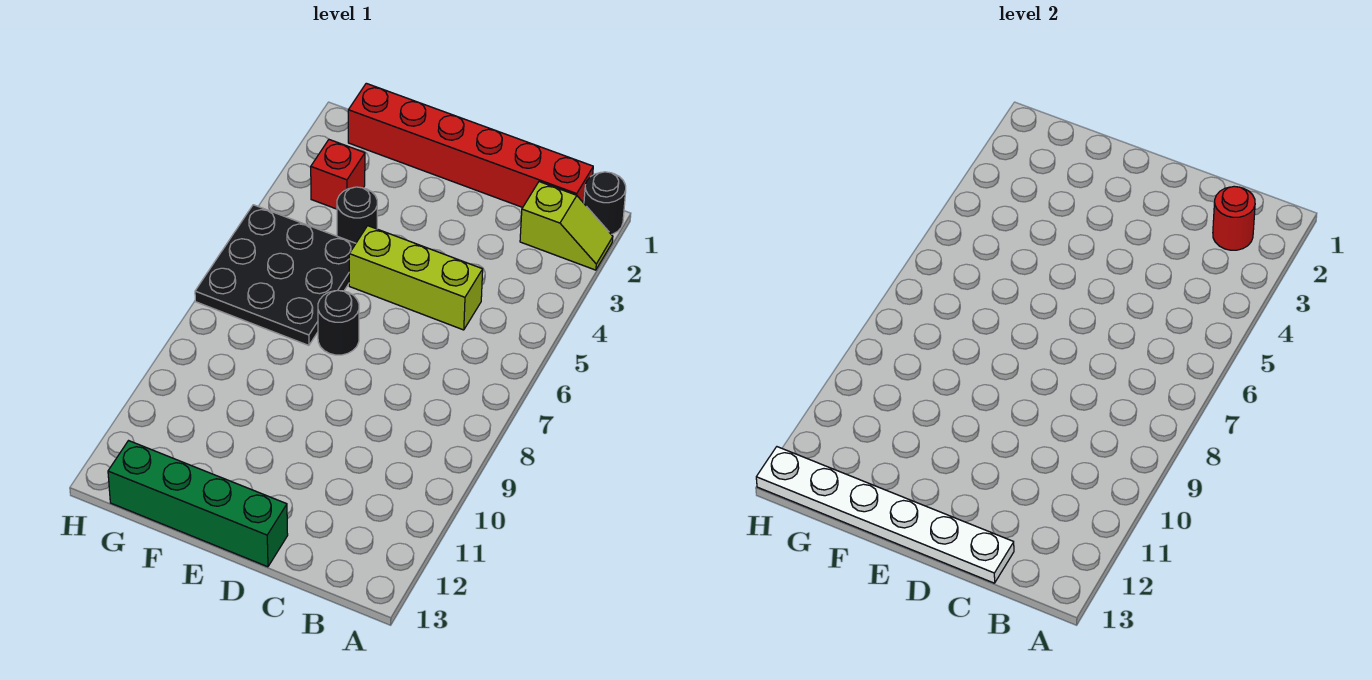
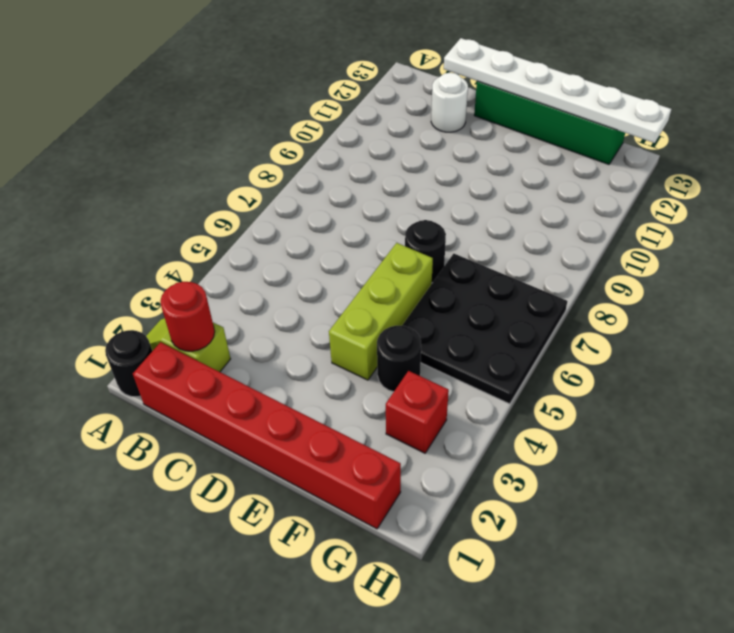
lime 1x3 brick [349,226,483,330] -> lime 1x3 brick turned to [329,243,433,380]
none -> white 1x1 round brick [431,73,468,132]

